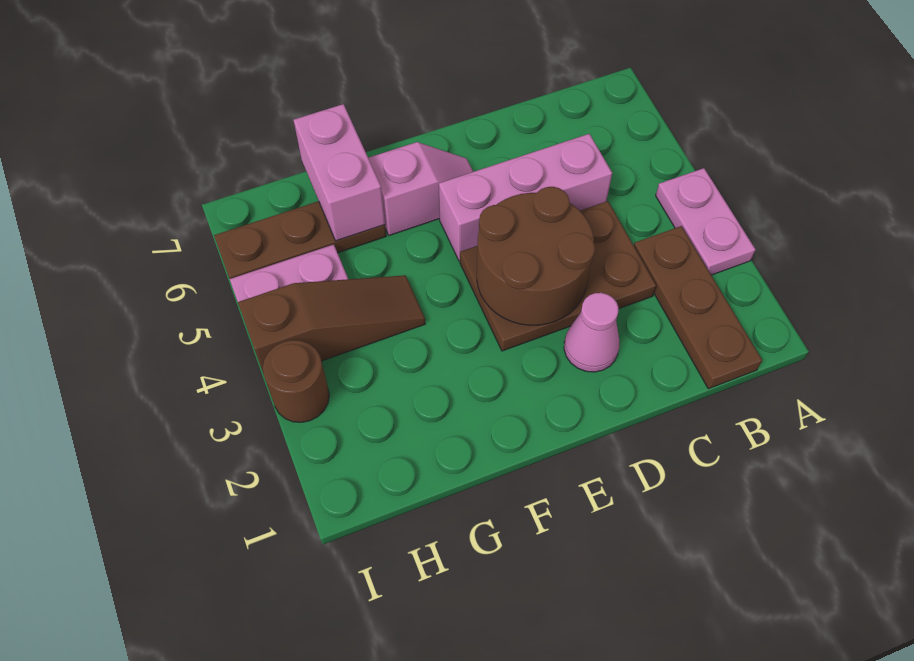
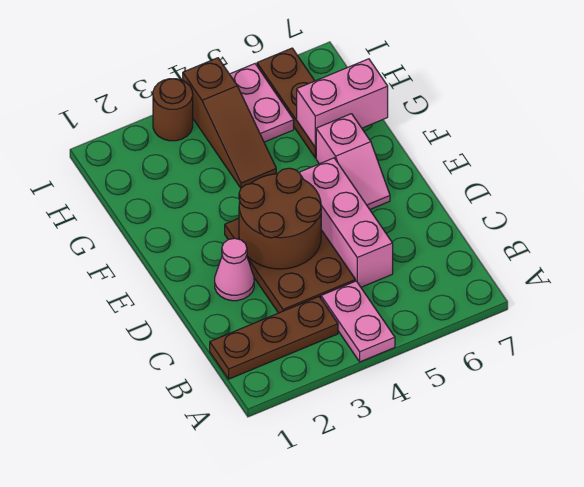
pink 1x2 plate [656,168,756,275] -> pink 1x2 plate turned to [321,281,395,362]

